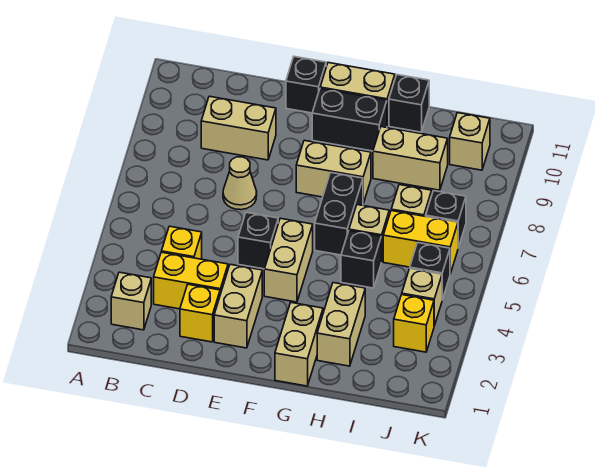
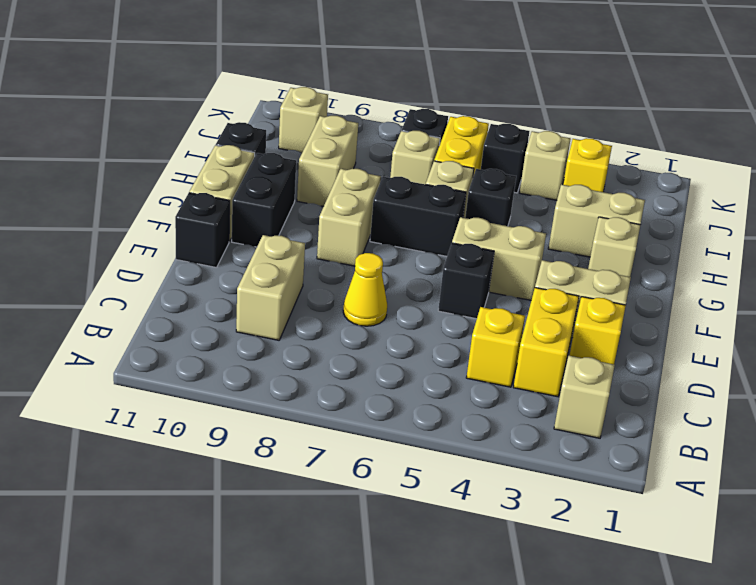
tan 1x1 cone [223,157,257,210] -> yellow 1x1 cone [343,253,387,326]
tan 1x2 brick [275,303,323,386] -> tan 1x1 brick [588,217,640,277]

